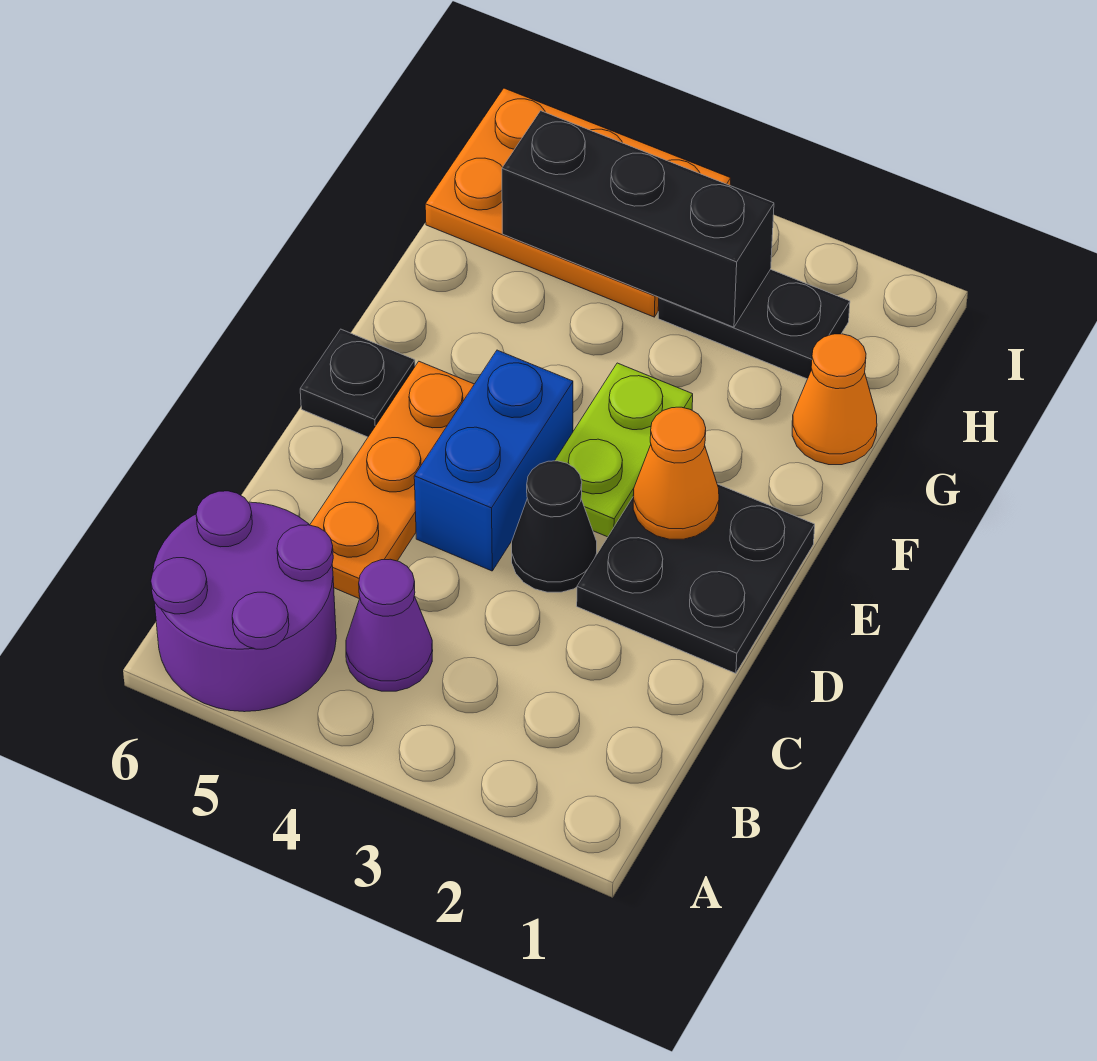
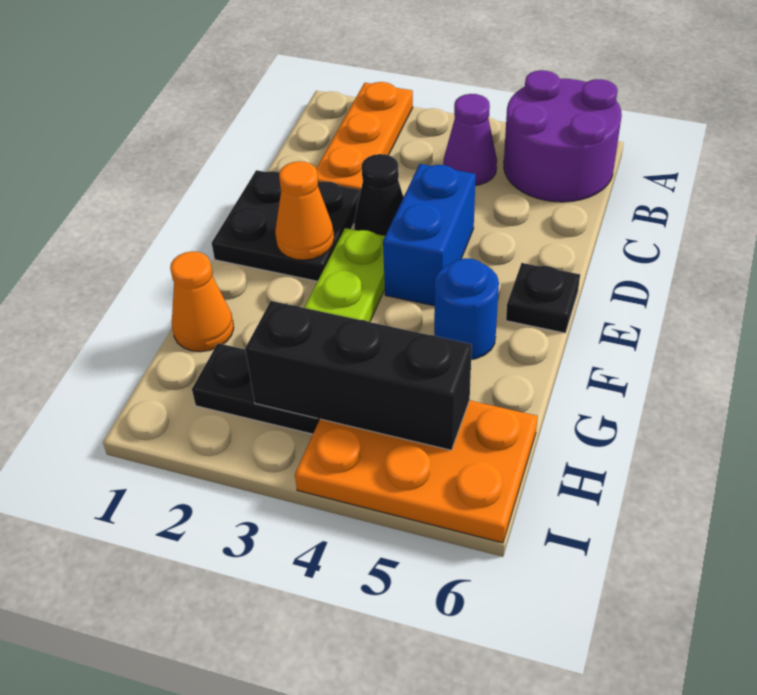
orange 1x3 plate [310,362,474,599] -> orange 1x3 plate moved to [316,82,413,190]
none -> blue 1x1 round brick [434,258,499,359]

